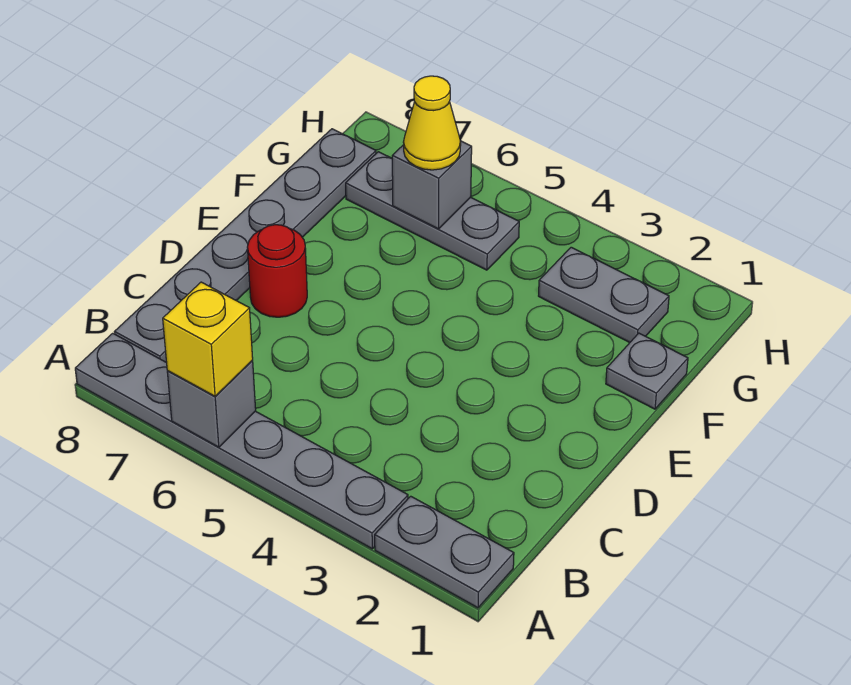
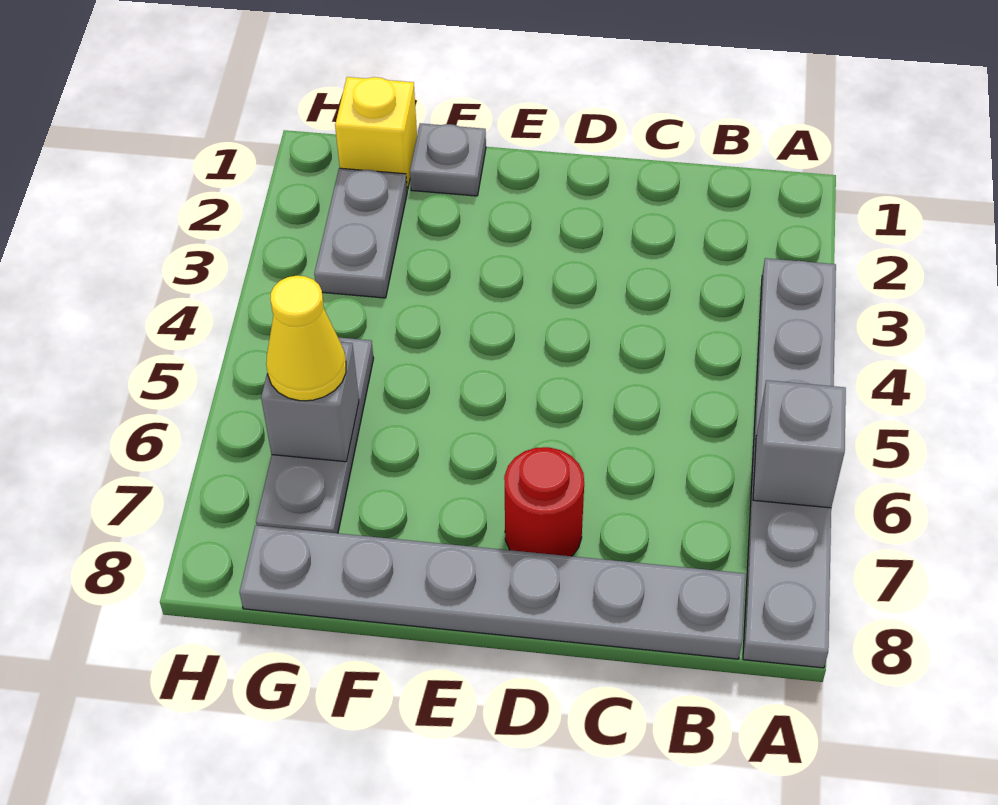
grey 1x2 plate [375,496,514,608] -> none
yellow 1x1 brick [163,282,253,396] -> yellow 1x1 brick moved to [335,77,417,190]

